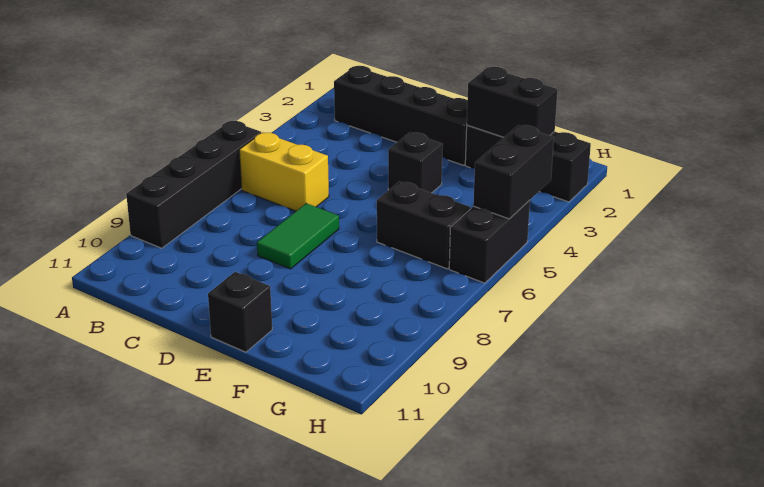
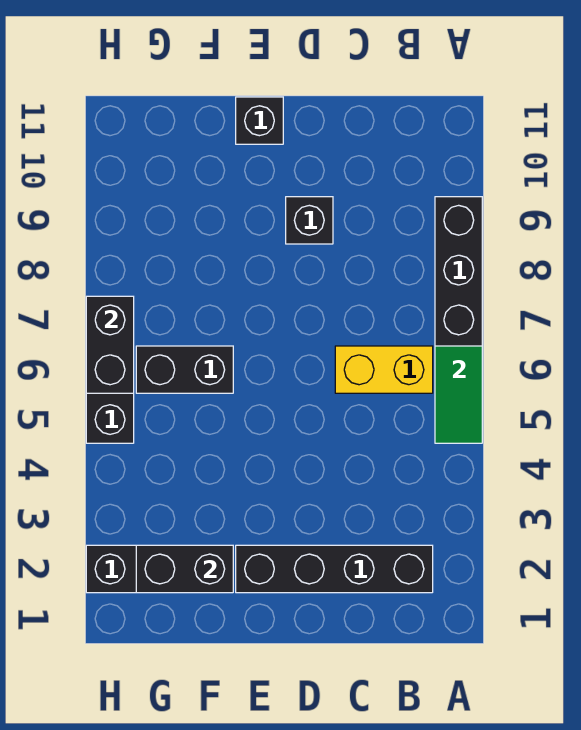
green 1x2 tile [257,203,339,269] -> green 1x2 tile moved to [435,346,482,443]
black 1x1 brick [388,132,443,193] -> black 1x1 brick moved to [286,197,333,244]
black 1x2 brick [473,125,554,219] -> black 1x2 brick moved to [86,296,134,393]

